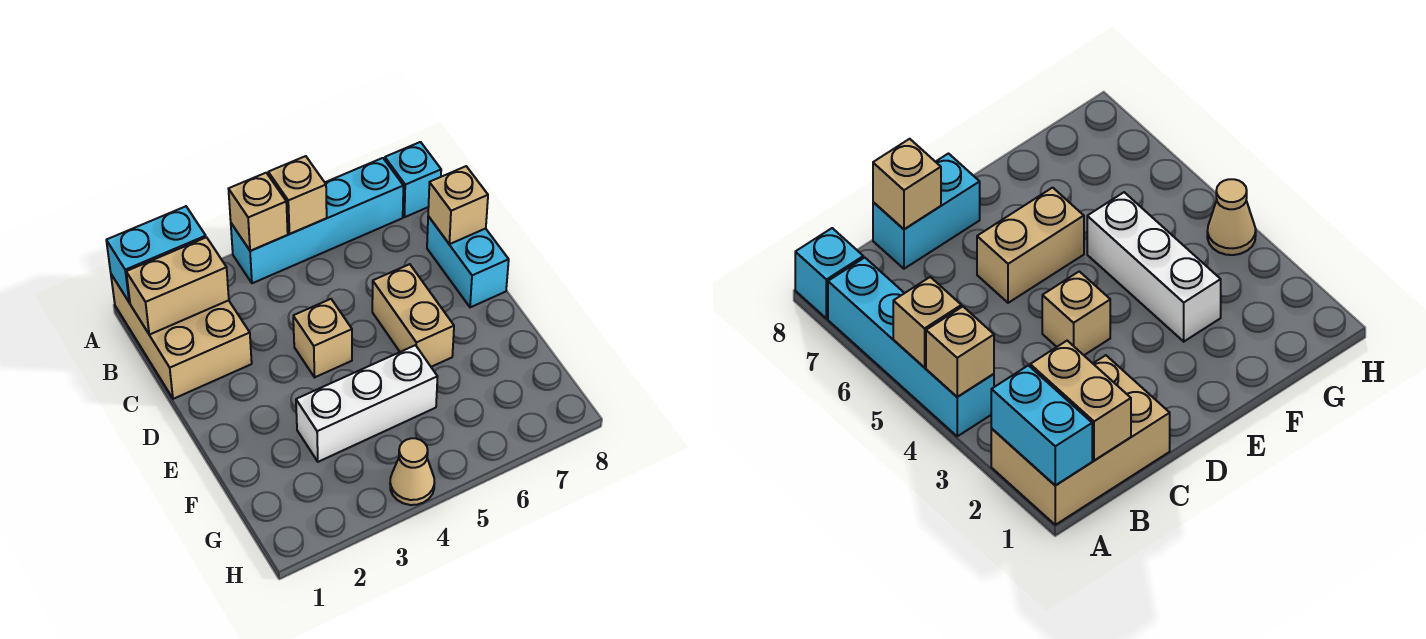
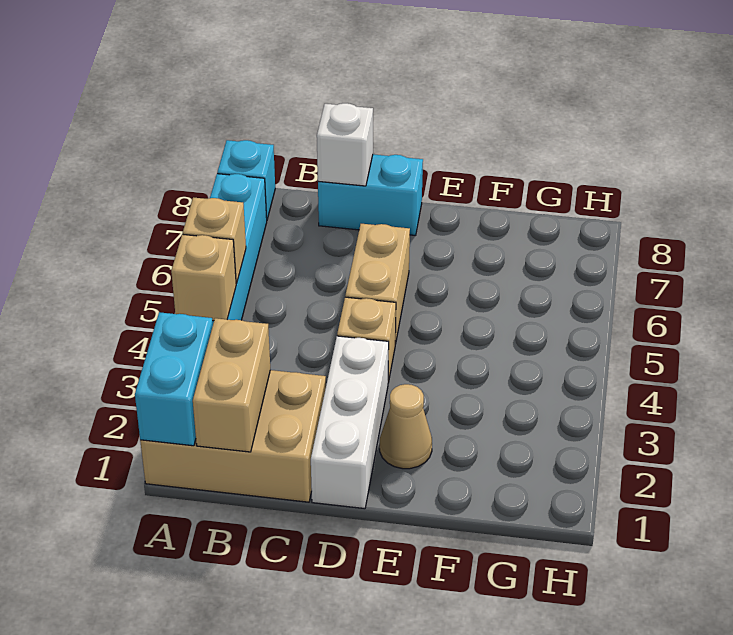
tan 1x1 brick [428,166,488,244] -> white 1x1 brick [317,103,373,186]
tan 1x2 brick [372,264,454,367] -> tan 1x2 brick turned to [345,224,410,344]
white 1x3 brick [296,345,438,462] -> white 1x3 brick moved to [311,336,389,509]
tan 1x1 cone [390,438,434,505] -> tan 1x1 cone moved to [380,384,432,469]

